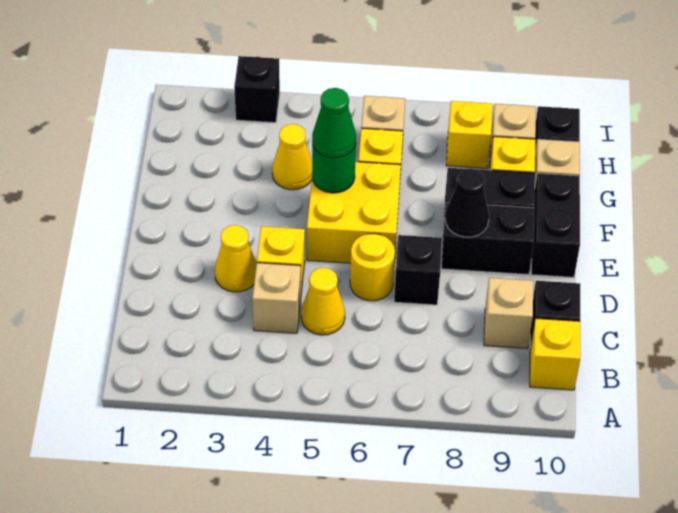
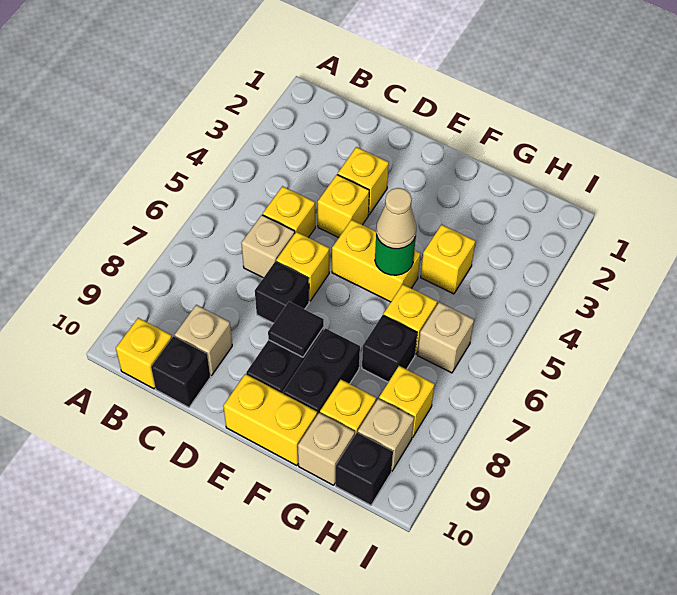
tan 1x1 brick [252,263,301,333] -> tan 1x1 brick moved to [241,215,295,278]
yellow 1x1 cone [301,268,345,335] -> yellow 1x1 brick [263,186,315,238]
yellow 1x1 cone [215,225,257,292] -> yellow 1x1 brick [338,147,389,215]
yellow 1x1 round brick [350,234,395,301] -> yellow 1x1 brick [276,232,329,301]
yellow 2x2 brick [307,162,401,263] -> yellow 1x2 brick [332,220,420,302]
black 1x1 cone [445,169,489,237] -> black 1x1 tile [268,302,324,357]
black 1x2 brick [531,173,580,277] -> yellow 1x2 brick [223,374,317,465]
green 1x1 cone [312,88,356,158] -> tan 1x1 cone [376,188,416,249]
yellow 1x1 cone [272,124,312,190] -> yellow 1x1 brick [421,225,475,294]
black 1x1 brick [234,56,280,123] -> black 1x1 brick moved to [362,315,417,382]

